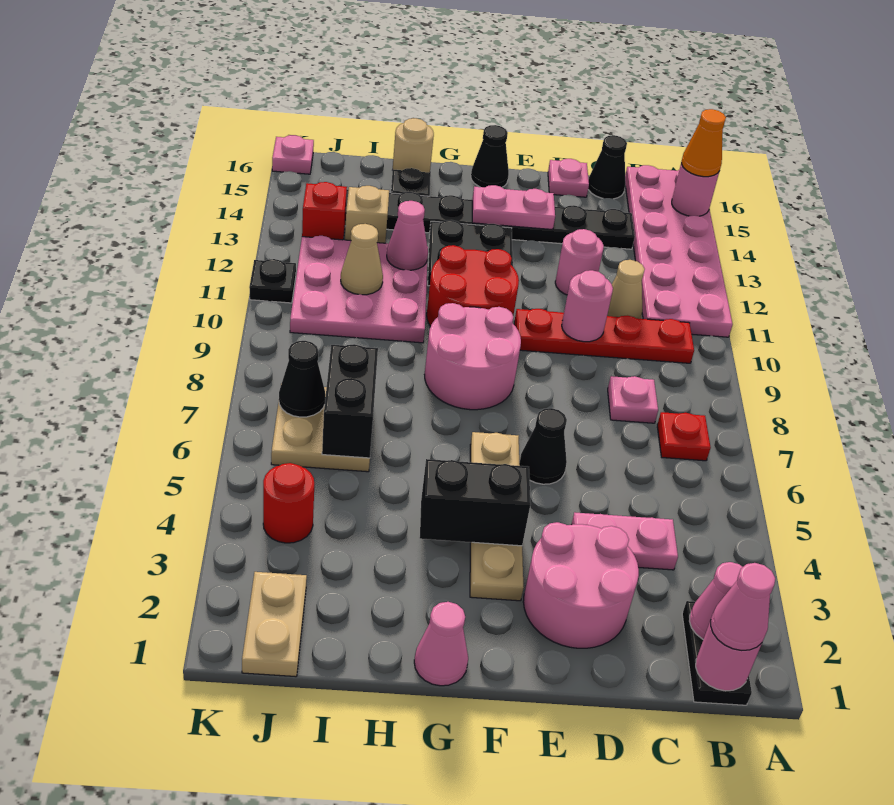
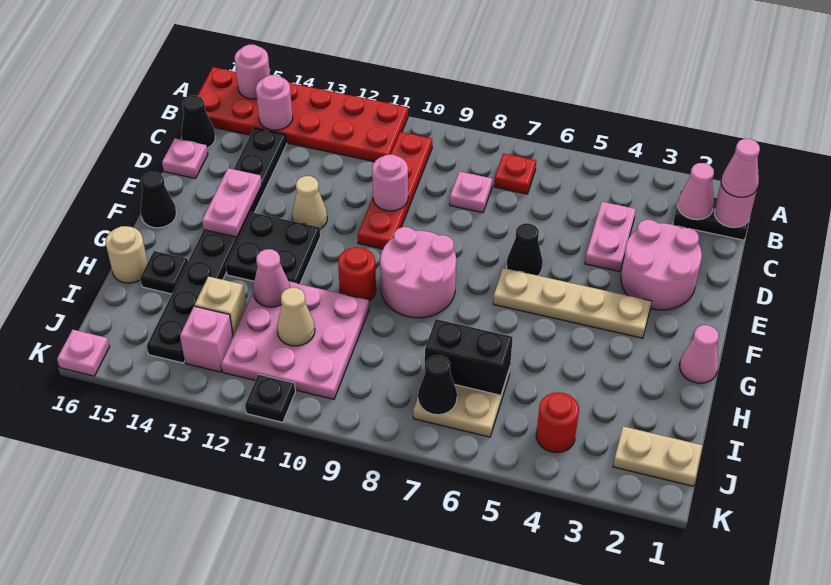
pink 2x6 plate [625,165,733,337] -> red 2x6 plate [197,67,408,162]
orange 1x1 cone [682,109,726,177] -> none
tan 1x1 cone [607,260,645,319] -> tan 1x1 cone moved to [292,176,327,229]
pink 1x1 round brick [555,229,604,295] -> pink 1x1 round brick moved to [256,75,293,130]
black 1x2 brick [420,459,531,546] -> none
red 2x2 round brick [427,245,519,327] -> red 1x1 round brick [338,247,376,301]
red 1x1 brick [302,182,347,240] -> pink 1x1 brick [180,306,233,372]

